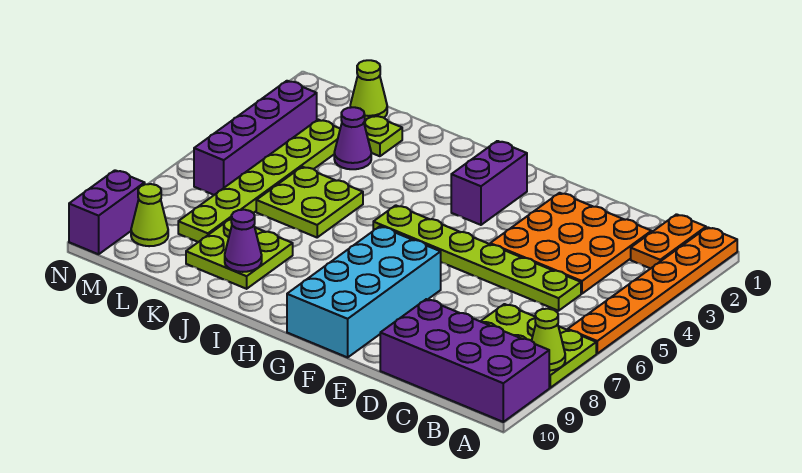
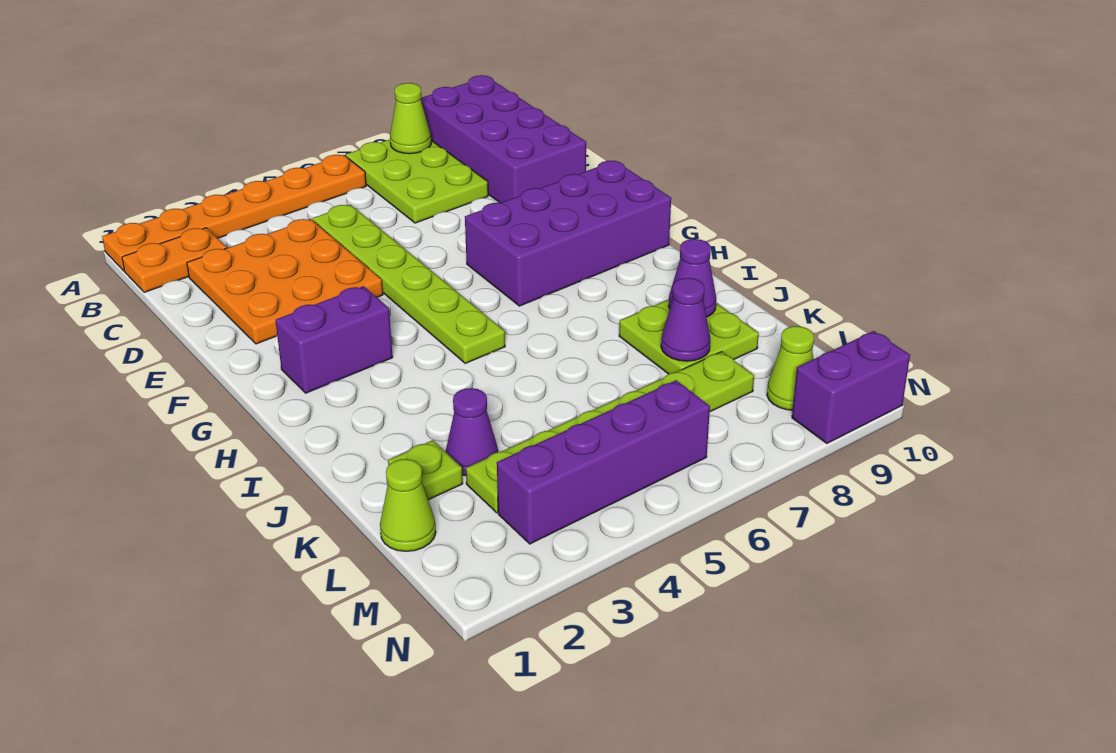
cyan 2x4 brick [287,226,441,357] -> purple 2x4 brick [465,161,671,306]
lime 2x2 plate [256,167,363,237] -> none
none -> purple 1x1 cone [661,278,710,361]

